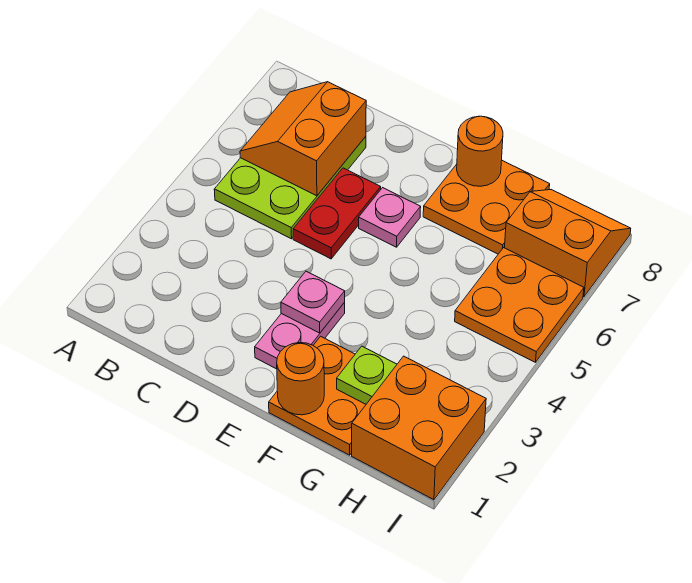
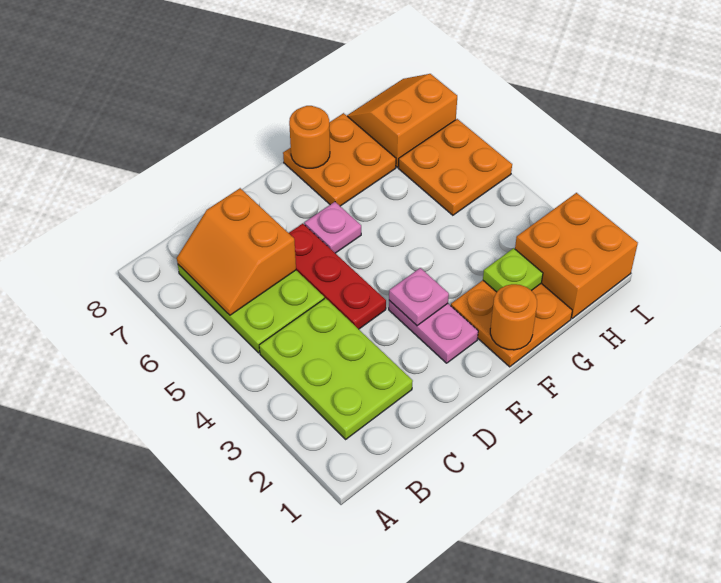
none -> lime 2x3 plate [259,298,413,439]
red 1x2 plate [293,168,381,259] -> red 1x3 plate [289,224,386,329]

